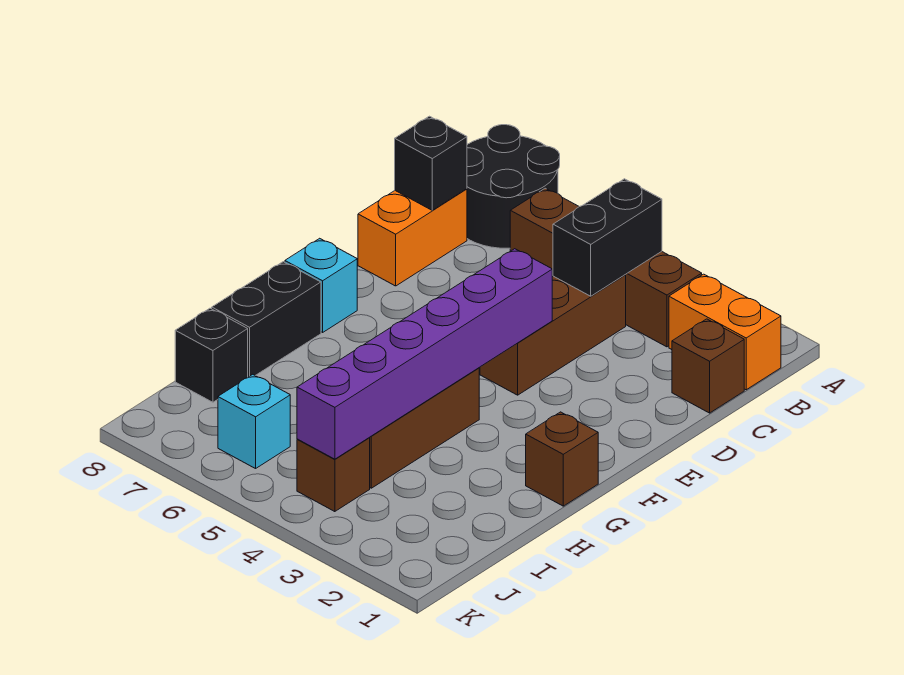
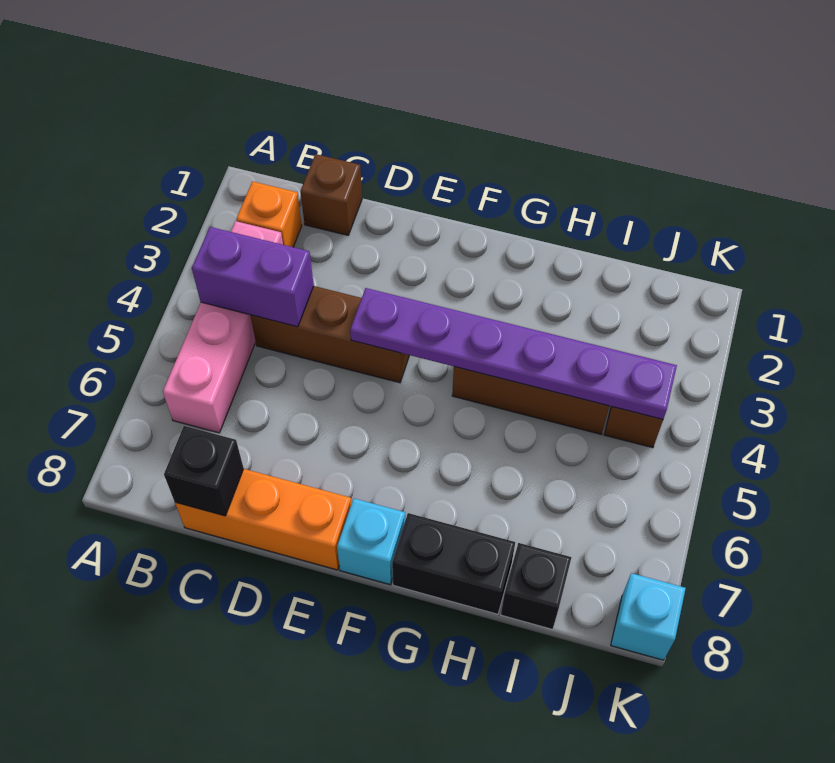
black 2x2 round brick [467,125,560,248] -> none
orange 1x2 brick [669,274,781,390] -> orange 1x1 brick [236,181,302,247]
brown 1x4 brick [510,188,702,347] -> pink 1x4 brick [163,221,283,433]
black 1x2 brick [553,179,662,296] -> purple 1x2 brick [192,227,314,327]
orange 1x2 brick [358,189,467,286] -> orange 1x3 brick [175,469,351,570]
purple 1x6 brick [297,249,552,459] -> purple 1x6 plate [350,288,677,419]
brown 1x1 brick [526,412,598,506] -> none
cyan 1x1 brick [218,374,290,469] -> cyan 1x1 brick moved to [611,573,686,660]

